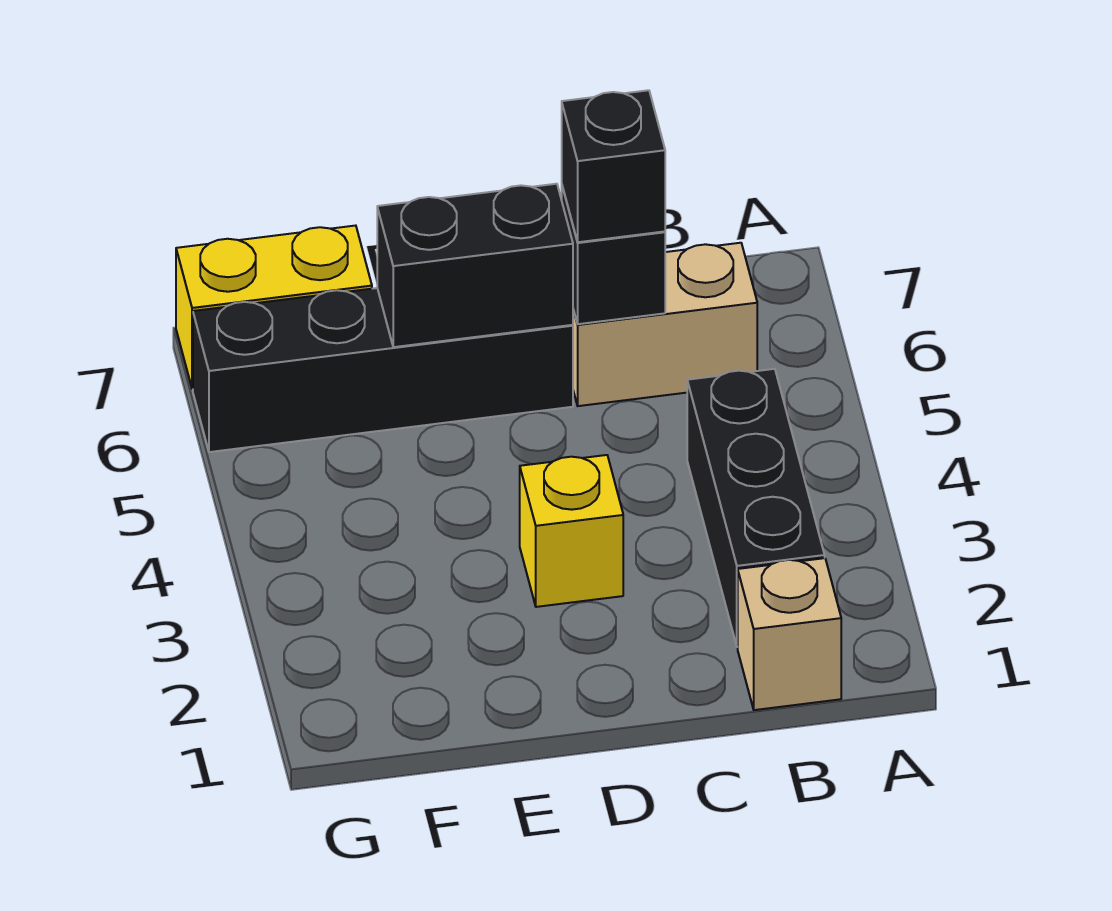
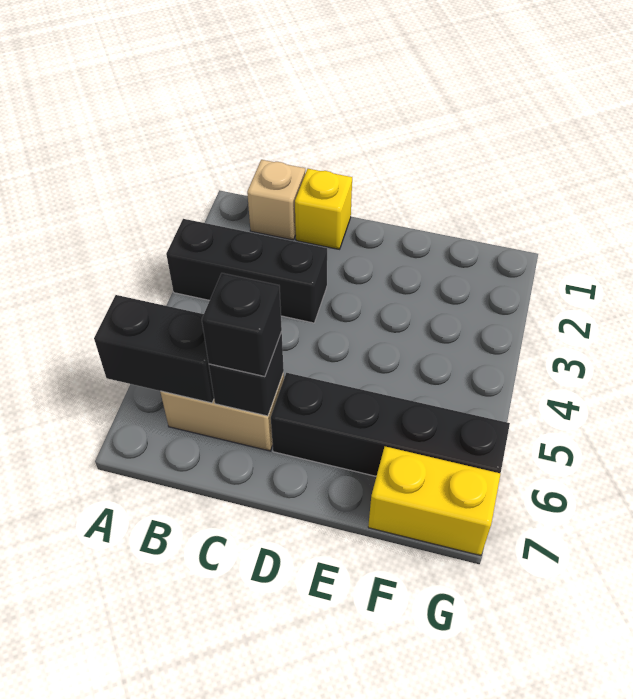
black 1x3 brick [687,369,825,647] -> black 1x3 brick turned to [166,219,327,323]
yellow 1x1 brick [520,455,623,607] -> yellow 1x1 brick moved to [295,169,352,249]
black 1x2 brick [377,184,573,347] -> black 1x2 brick moved to [94,295,214,403]

